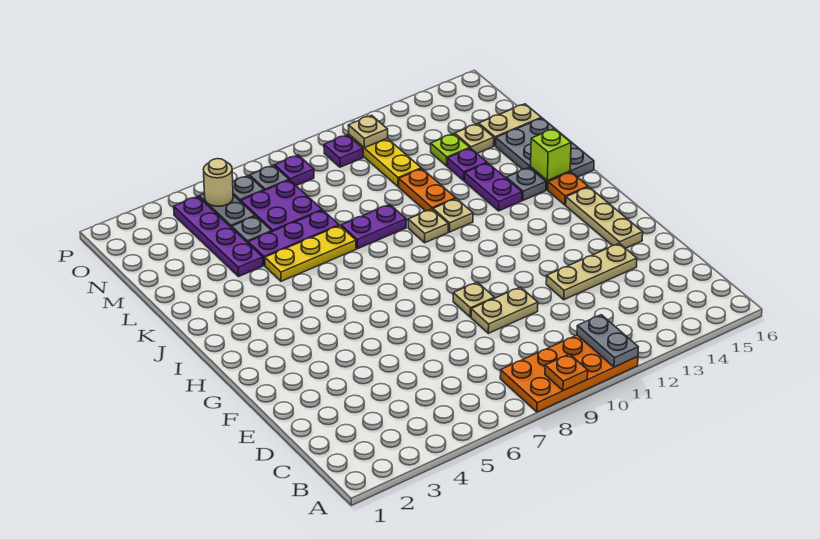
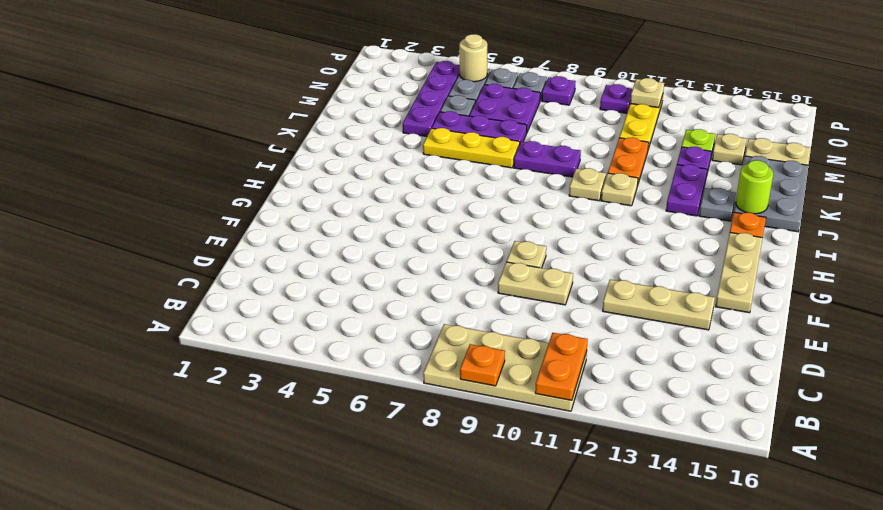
orange 2x4 plate [500,335,638,412] -> tan 2x4 plate [423,324,587,411]
grey 1x2 plate [577,315,638,367] -> orange 1x2 plate [535,333,588,400]
lime 1x1 brick [531,129,571,181] -> lime 1x1 round brick [736,160,773,214]

